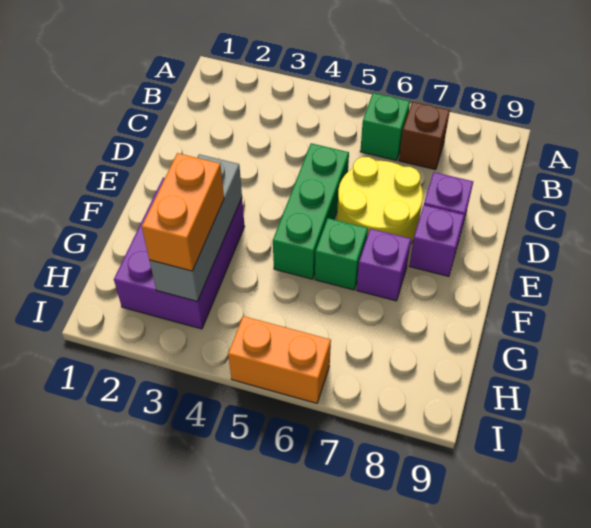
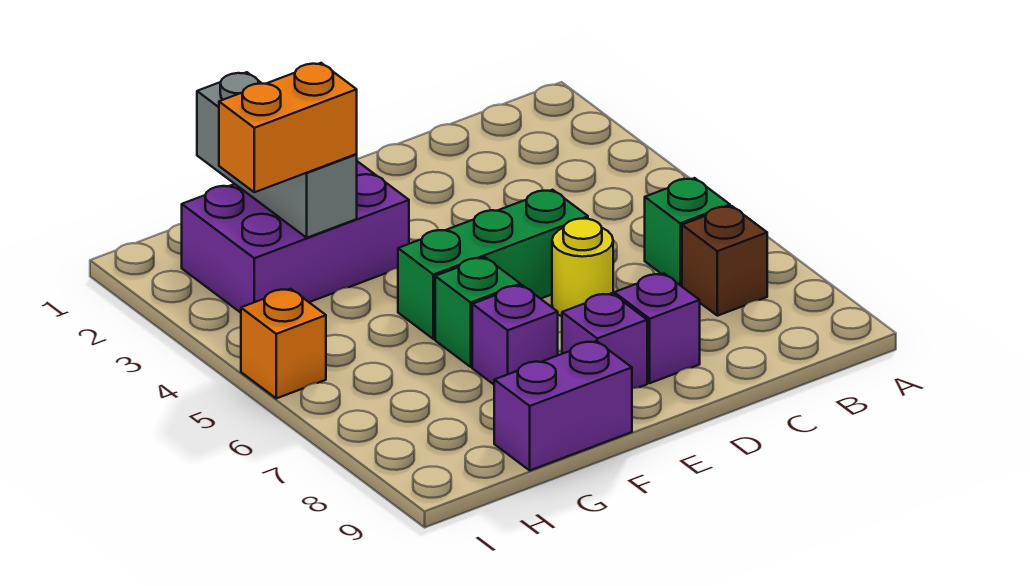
yellow 2x2 round brick [337,157,423,244] -> yellow 1x1 round brick [552,219,613,316]
grey 1x3 brick [149,154,242,301] -> grey 1x3 brick turned to [197,72,357,238]
none -> purple 1x2 brick [494,341,632,470]
orange 1x2 brick [228,316,331,403] -> orange 1x1 brick [241,289,326,398]

